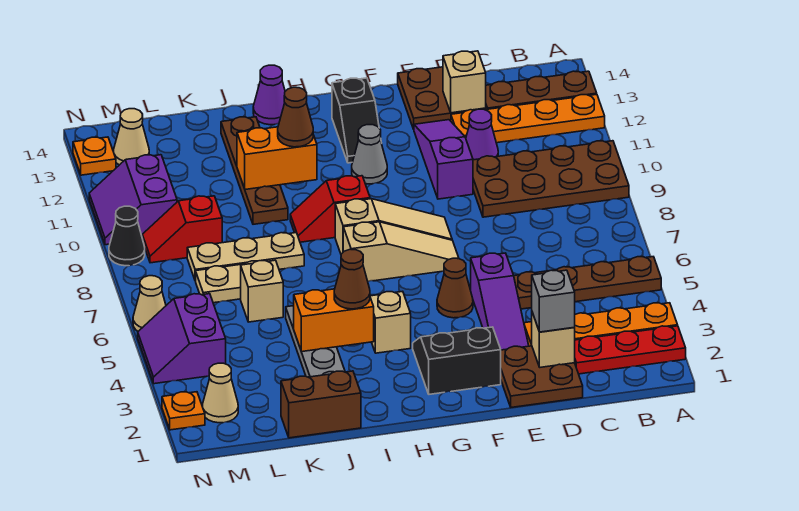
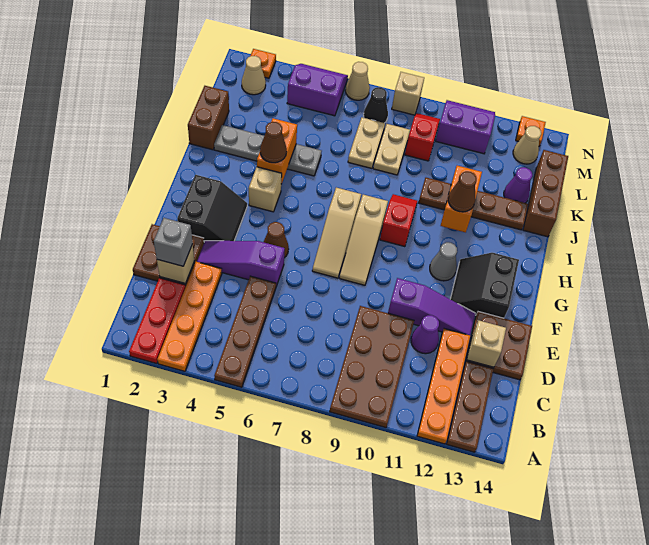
black 1x2 slope [332,78,381,163] -> black 2x2 slope [451,253,519,318]
purple 1x1 cone [253,65,285,125] -> purple 1x1 cone moved to [504,167,532,203]
tan 1x3 plate [187,233,304,281] -> tan 1x2 plate [373,124,410,175]
none -> brown 1x3 brick [523,150,568,237]
tan 1x1 brick [241,260,283,322] -> tan 1x1 brick moved to [392,72,424,115]
black 1x1 cone [109,206,145,266] -> black 1x1 cone moved to [364,87,388,123]

